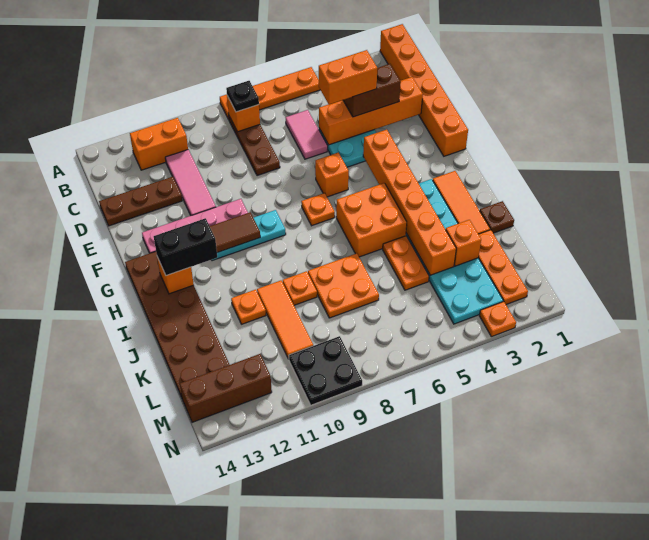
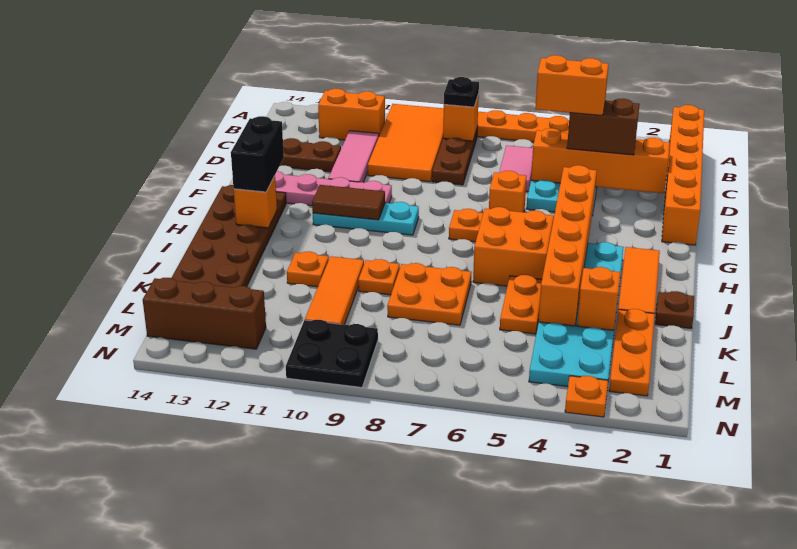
none -> orange 2x4 tile [368,104,444,182]
black 1x2 brick [154,218,217,276] -> black 1x2 brick turned to [231,116,284,192]

